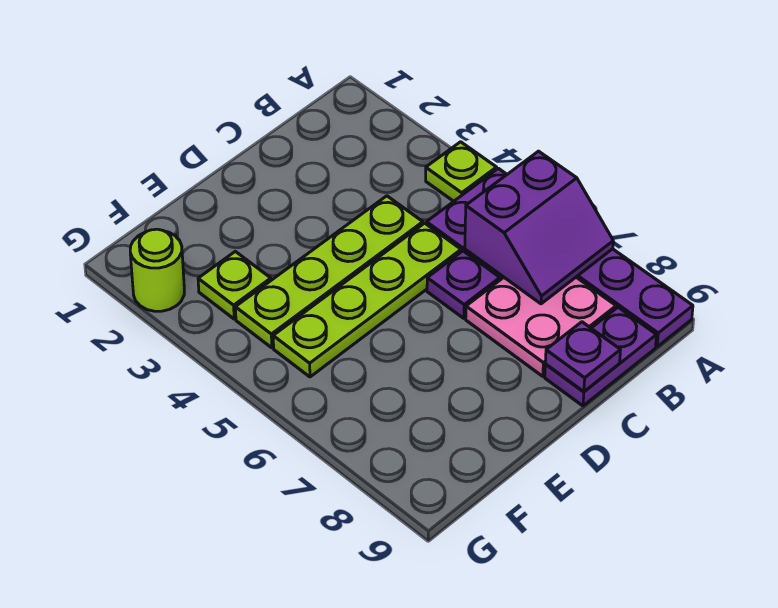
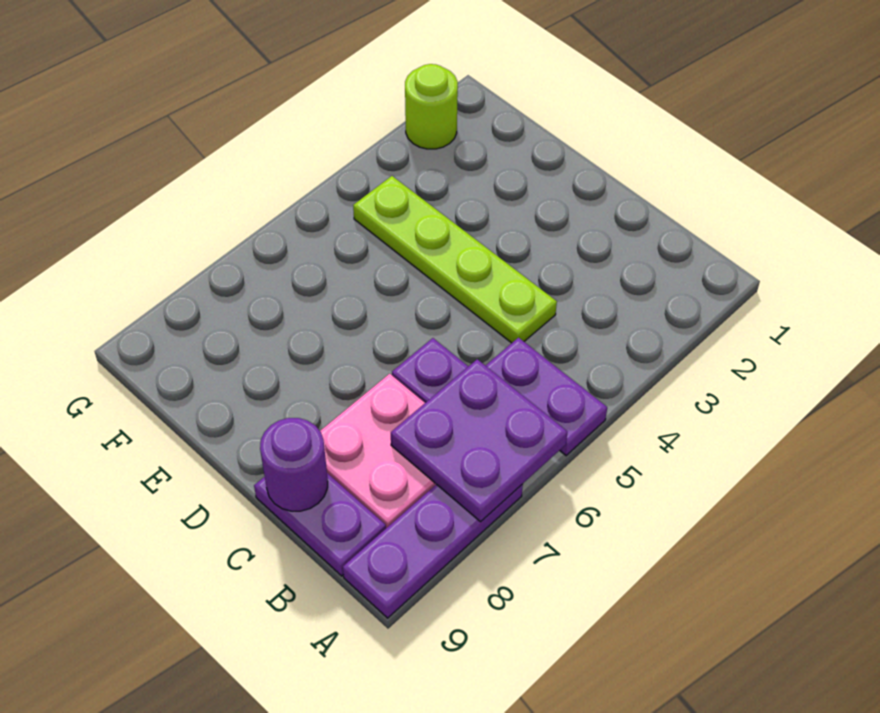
lime 1x1 plate [426,142,497,201] -> none
purple 2x2 slope [465,151,613,304] -> purple 2x2 plate [391,359,567,522]
lime 1x4 plate [273,223,461,377] -> none
purple 1x1 plate [545,322,620,392] -> purple 1x1 round brick [260,418,328,511]
lime 1x1 plate [198,251,271,319] -> none

